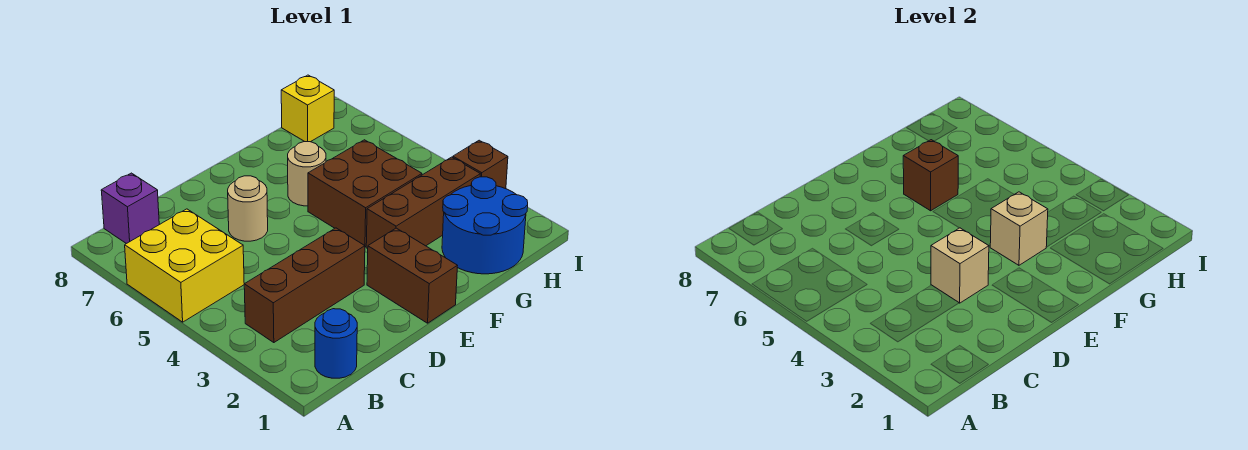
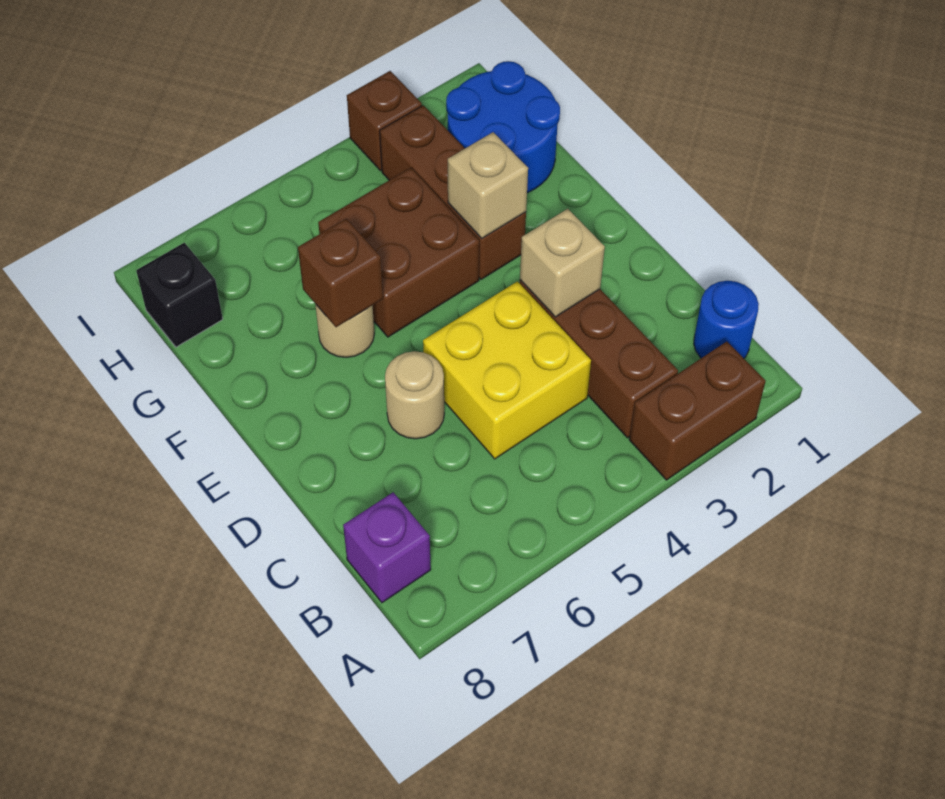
yellow 2x2 brick [125,209,244,322] -> yellow 2x2 brick moved to [423,281,591,459]
brown 1x2 brick [367,228,458,323] -> brown 1x2 brick moved to [629,342,766,480]
yellow 1x1 brick [281,75,334,142] -> black 1x1 brick [136,243,223,347]

